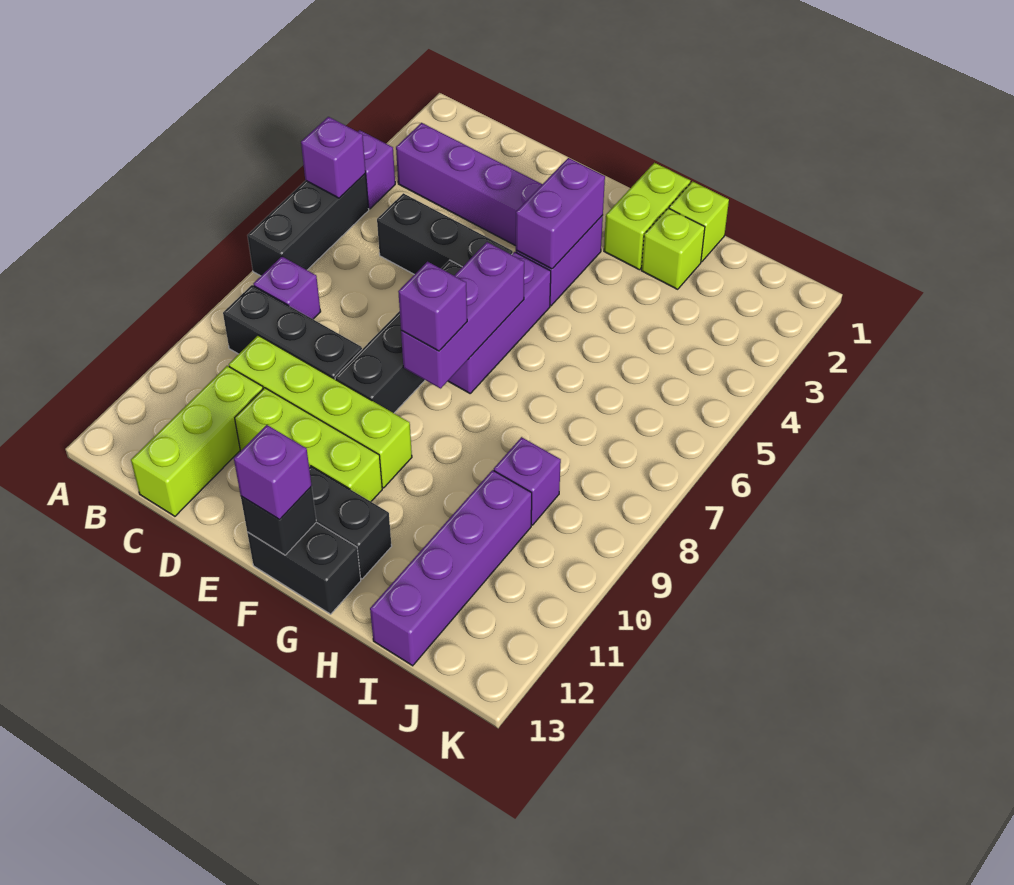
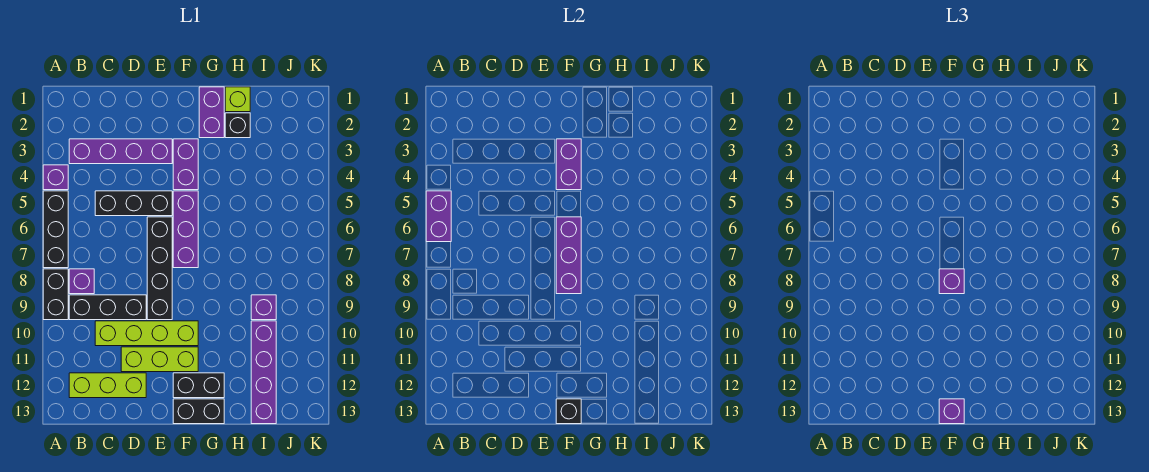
purple 1x1 brick [301,117,366,198] -> purple 1x2 brick [426,191,451,242]
none -> black 1x2 brick [43,269,68,320]
lime 1x3 brick [131,366,263,516] -> lime 1x3 brick turned to [69,373,146,398]
lime 1x2 brick [604,163,690,270] -> purple 1x2 brick [199,87,224,138]
lime 1x1 brick [641,208,705,289] -> black 1x1 brick [225,113,250,138]

